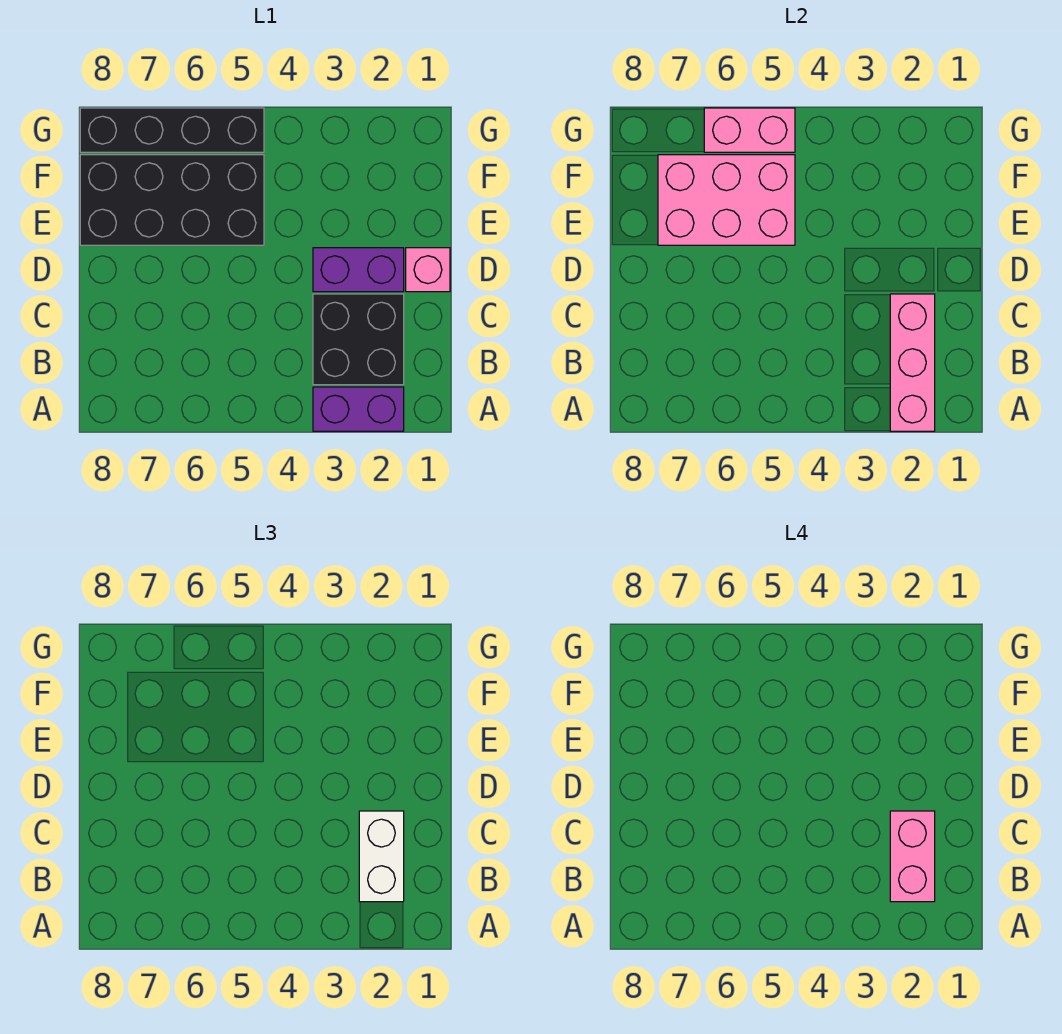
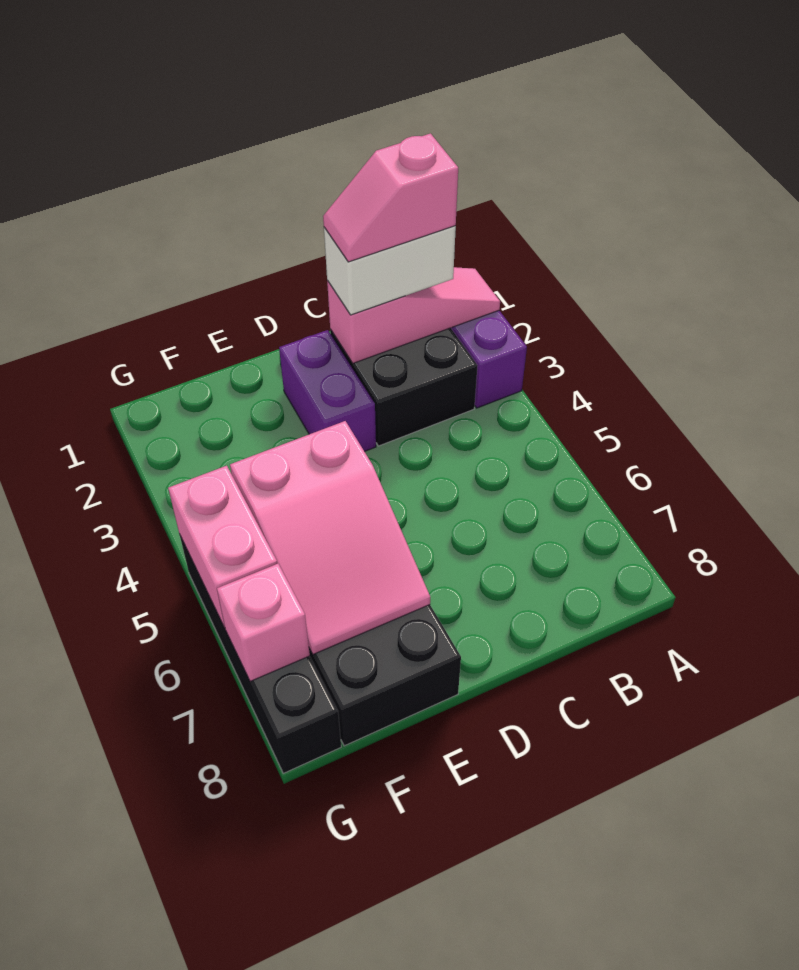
pink 1x3 brick [890,294,935,431] -> pink 1x3 slope [327,267,500,363]
pink 1x2 brick [890,811,935,902] -> pink 1x2 slope [323,134,458,262]
pink 1x1 brick [406,248,450,292] -> pink 1x1 brick moved to [217,564,310,681]
pink 2x3 brick [658,155,795,245] -> pink 2x3 slope [230,421,430,654]

